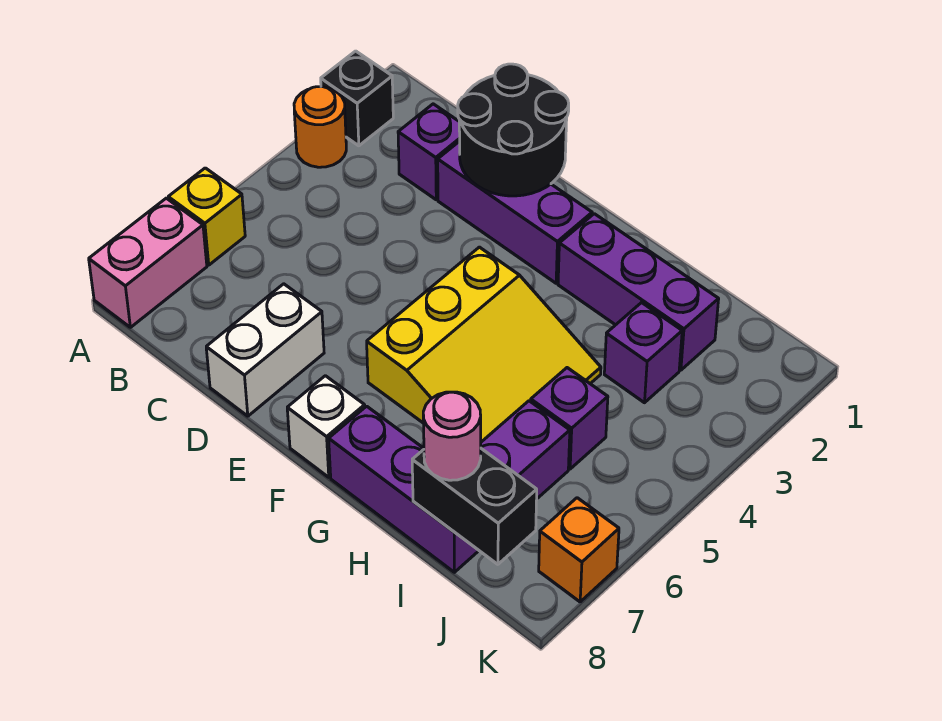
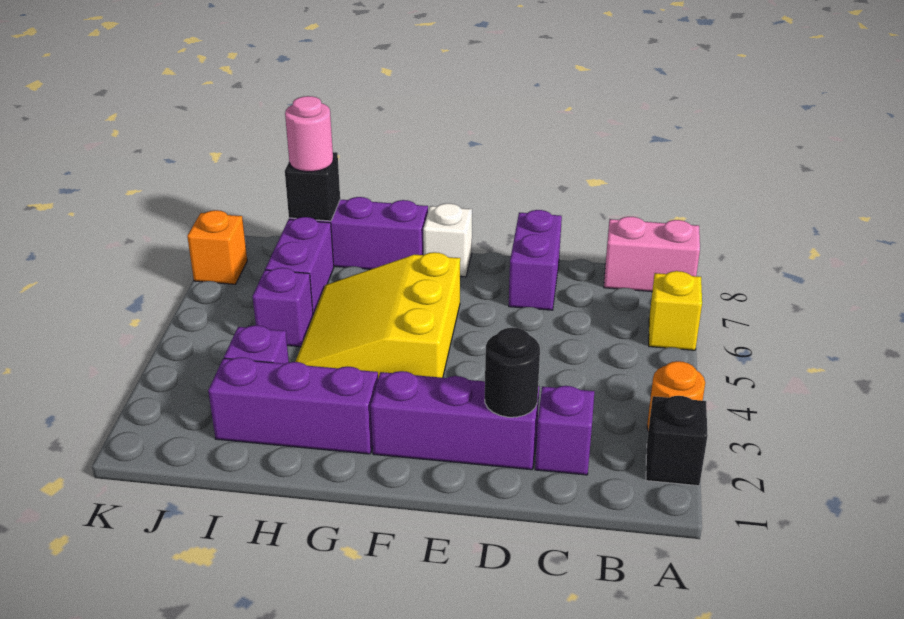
pink 1x2 brick [89,198,207,327] -> pink 1x2 brick turned to [604,217,700,292]
black 2x2 round brick [458,64,569,196] -> black 1x1 round brick [485,328,540,417]
white 1x2 brick [206,284,324,416] -> purple 1x2 brick [509,210,562,310]
black 1x2 brick [412,449,537,564] -> black 1x1 brick [285,152,340,221]

